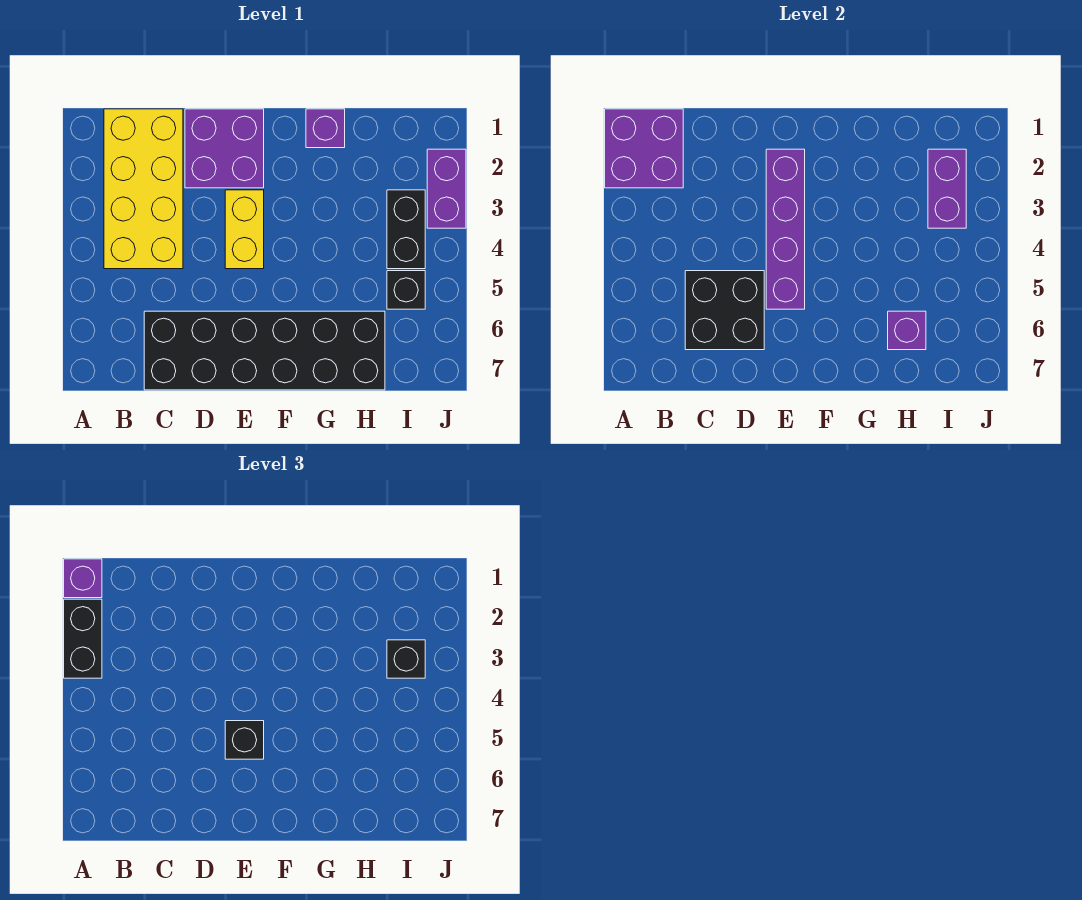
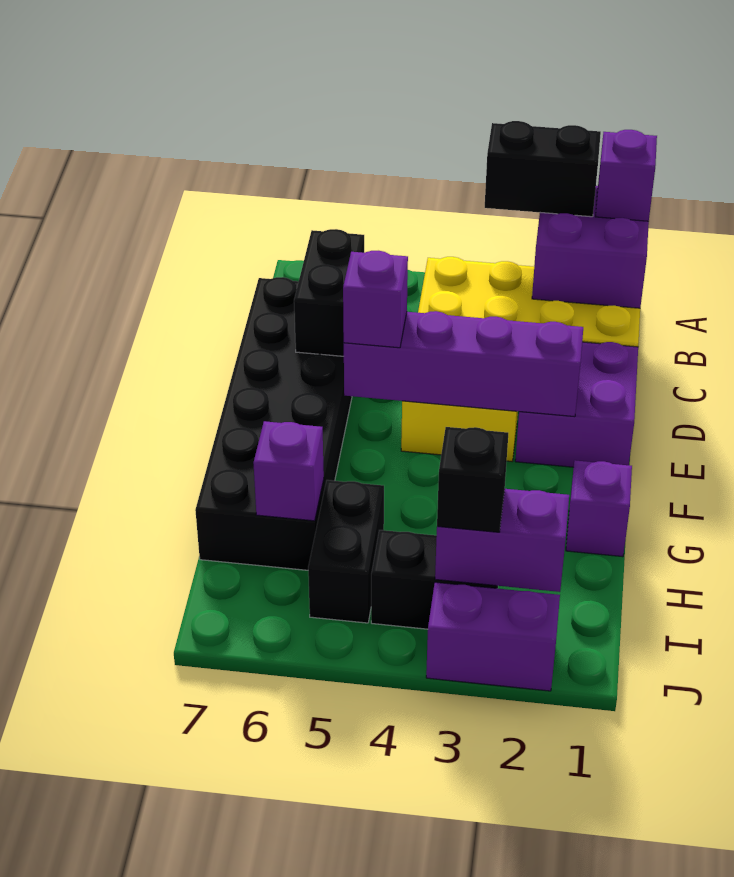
black 2x2 brick [685,271,764,350] -> black 1x2 brick [294,229,364,356]
black 1x1 brick [225,721,264,759] -> purple 1x1 brick [343,251,408,348]
black 1x1 brick [387,271,425,309] -> black 1x2 brick [308,480,384,623]

